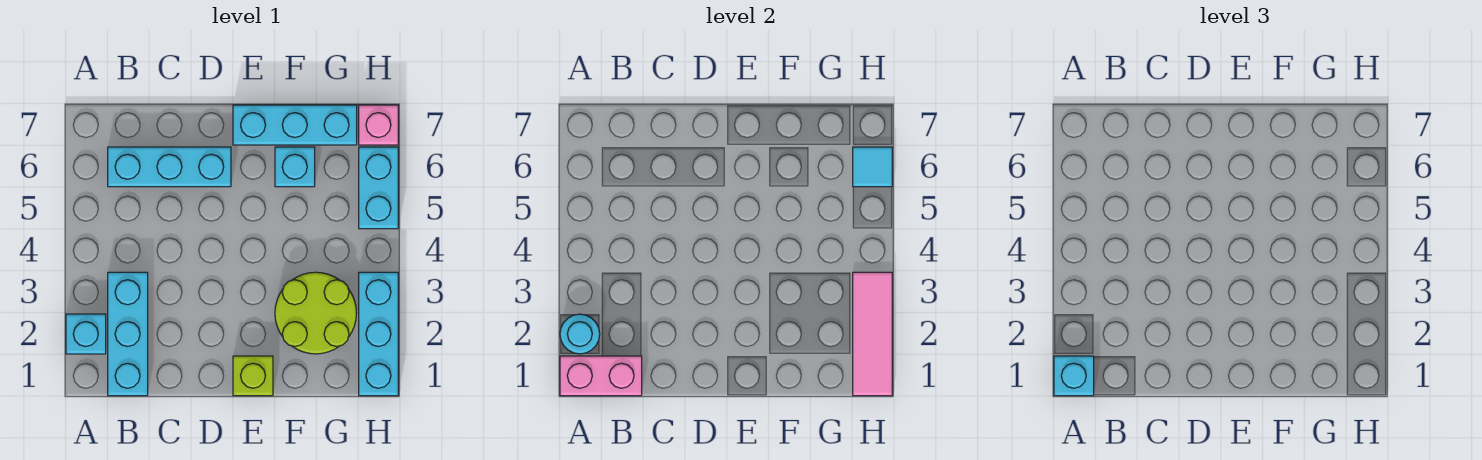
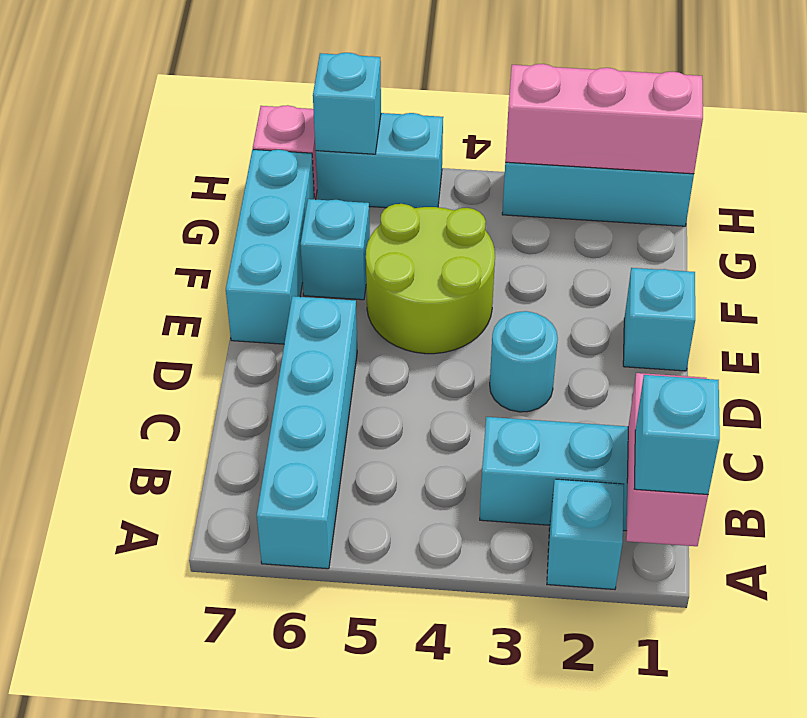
cyan 1x1 round brick [560,314,600,354] -> cyan 1x1 round brick moved to [490,311,558,412]
cyan 1x3 brick [108,147,231,187] -> cyan 1x4 brick [257,296,357,569]
lime 1x1 brick [233,356,273,396] -> cyan 1x1 brick [623,268,695,371]
lime 2x2 round brick [275,272,356,354] -> lime 2x2 round brick moved to [366,204,495,354]
pink 1x3 tile [853,272,892,396] -> pink 1x3 brick [505,64,703,174]
cyan 1x1 tile [853,147,892,187] -> cyan 1x1 brick [313,53,381,154]

